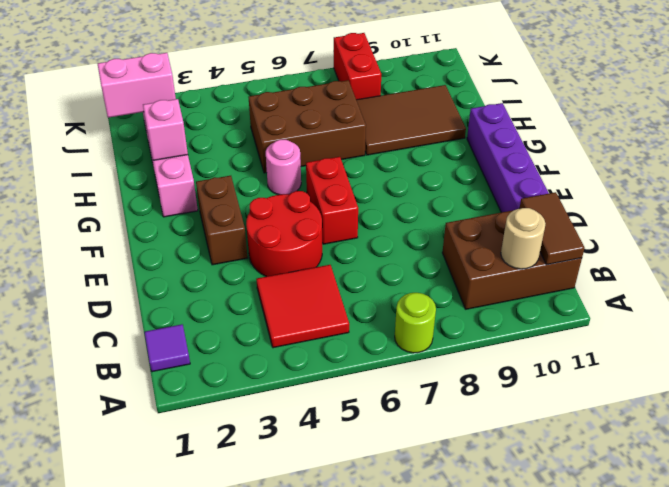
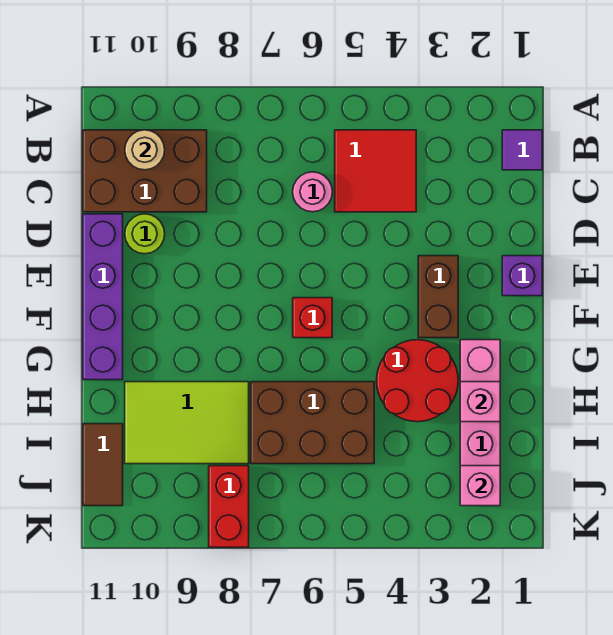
lime 1x1 round brick [395,293,436,353] -> lime 1x1 round brick moved to [125,214,165,254]
brown 1x2 tile [519,192,584,265] -> brown 1x2 tile moved to [83,424,123,506]
red 2x2 round brick [246,191,322,277] -> red 2x2 round brick moved to [376,340,458,422]
none -> purple 1x1 brick [502,256,542,296]
red 1x2 brick [306,157,358,244] -> red 1x1 brick [293,298,332,338]
pink 1x1 round brick [266,139,301,195] -> pink 1x1 round brick moved to [293,172,332,212]
brown 2x3 tile [356,85,466,155] -> lime 2x3 tile [125,382,249,464]
pink 1x2 brick [98,53,176,118] -> pink 1x1 brick [460,466,500,506]

